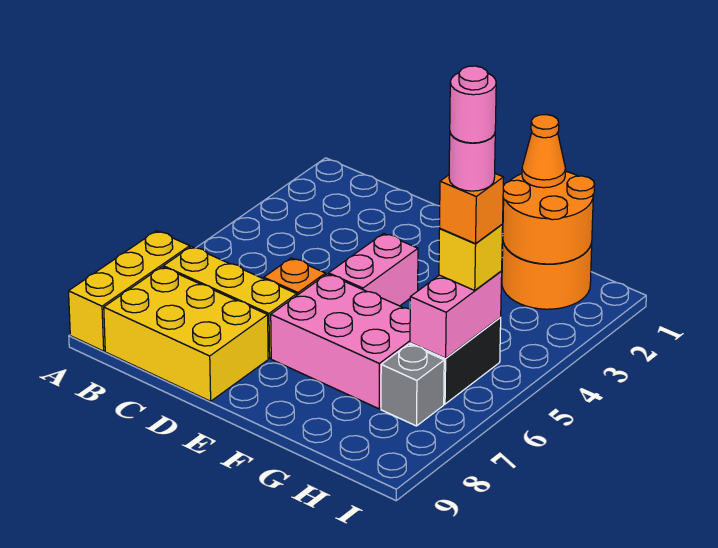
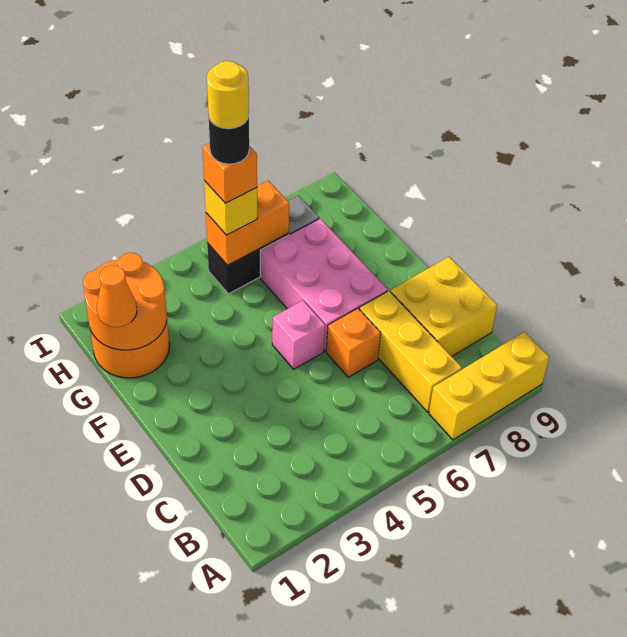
yellow 2x3 brick [104,267,268,401] -> yellow 2x2 brick [390,257,497,356]
pink 1x2 brick [329,233,418,306] -> pink 1x1 brick [272,301,325,369]
pink 1x2 brick [410,271,502,358] -> orange 1x2 brick [206,181,289,265]
pink 1x1 round brick [449,133,495,191] -> black 1x1 round brick [209,116,249,164]
pink 1x1 round brick [450,66,496,143] -> yellow 1x1 round brick [207,61,249,129]

